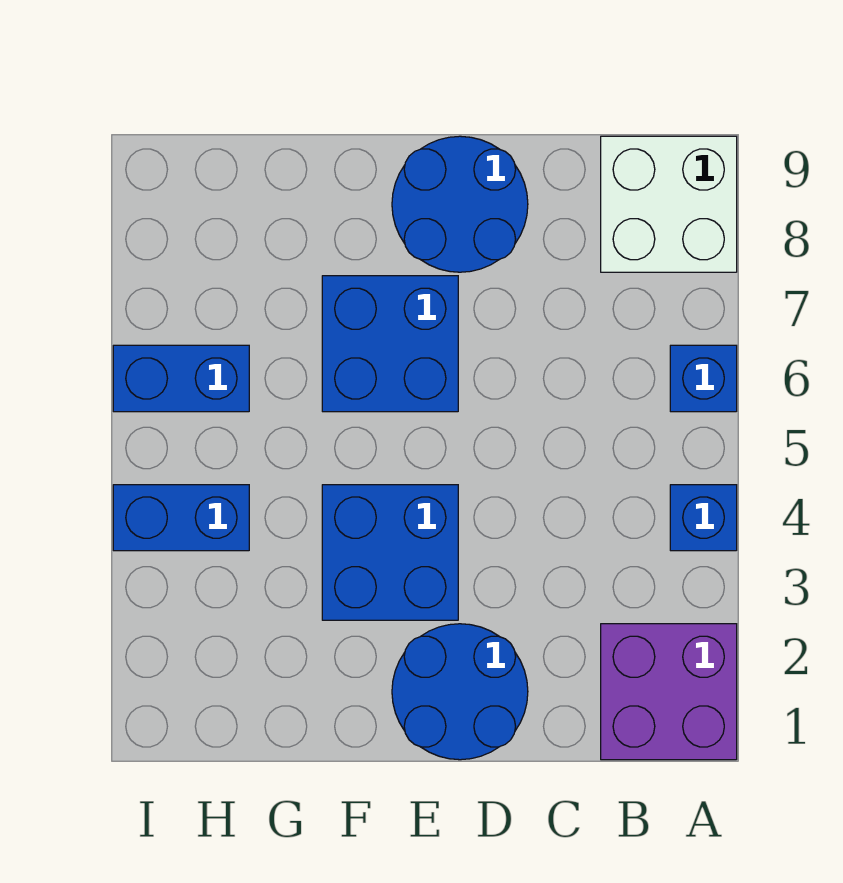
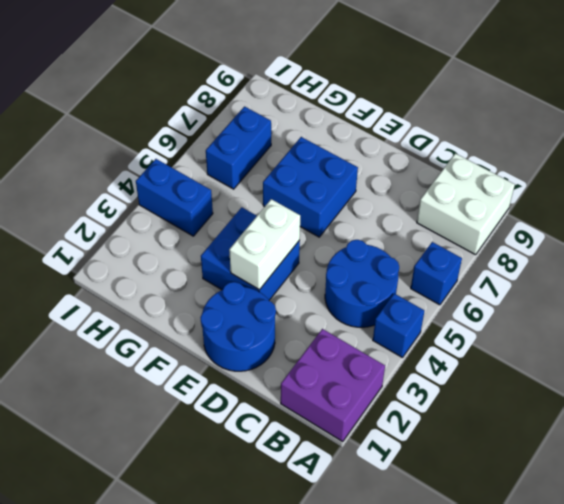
blue 2x2 round brick [392,136,528,272] -> blue 2x2 round brick moved to [325,240,399,327]
none -> white 1x2 brick [229,199,300,290]
blue 1x2 brick [113,345,249,412] -> blue 1x2 brick turned to [206,107,271,189]

